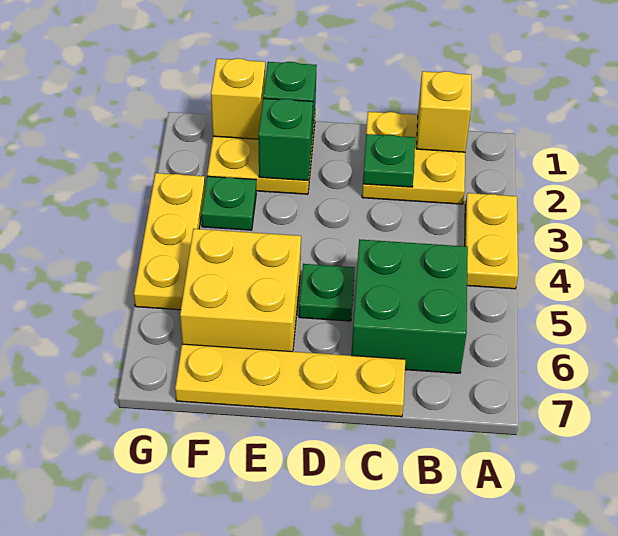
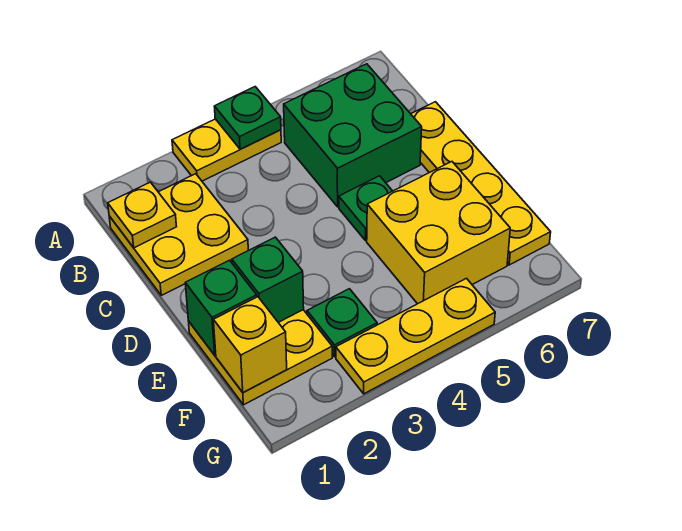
yellow 1x1 brick [417,71,471,152] -> yellow 1x1 plate [108,182,177,248]
green 1x1 plate [363,134,415,187] -> green 1x1 plate moved to [214,87,281,149]

